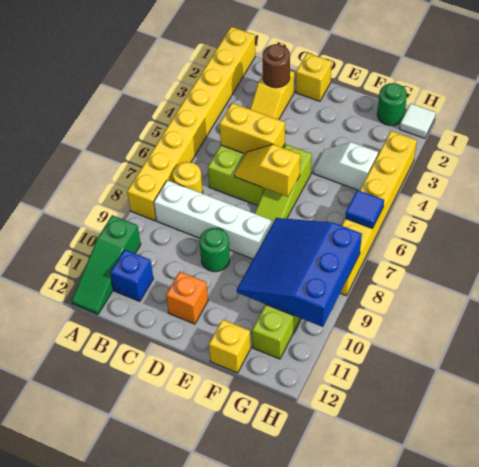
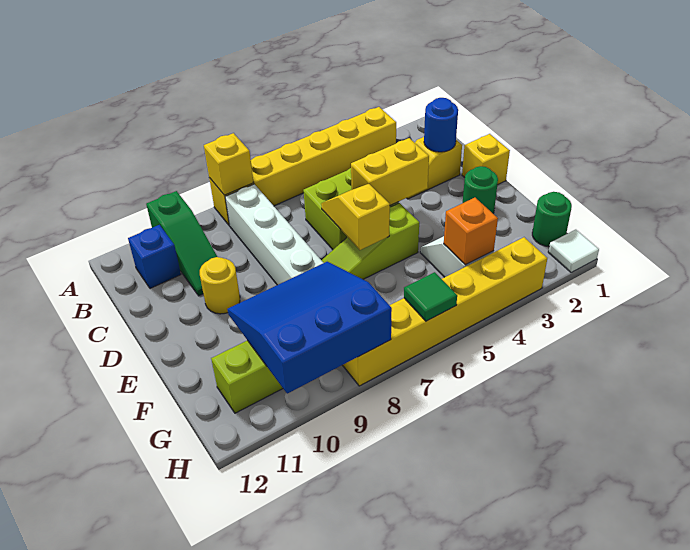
yellow 1x8 brick [127,27,255,221] -> yellow 1x6 brick [209,107,396,226]
green 1x3 slope [72,215,141,315] -> green 1x3 slope turned to [146,191,217,296]
yellow 1x1 round brick [173,162,203,194] -> yellow 1x1 round brick moved to [200,257,240,314]
brown 1x1 round brick [263,44,290,88] -> blue 1x1 round brick [424,98,458,152]
yellow 1x2 brick [219,103,285,154] -> yellow 1x2 brick turned to [351,138,429,205]
green 1x1 round brick [200,228,230,272] -> green 1x1 round brick moved to [463,166,498,213]
orange 1x1 brick [166,272,208,324] -> orange 1x1 brick moved to [444,198,498,265]
yellow 1x1 brick [209,320,251,373] -> yellow 1x1 brick moved to [204,133,254,195]
blue 1x1 tile [345,190,384,228] -> green 1x1 tile [404,272,457,321]

